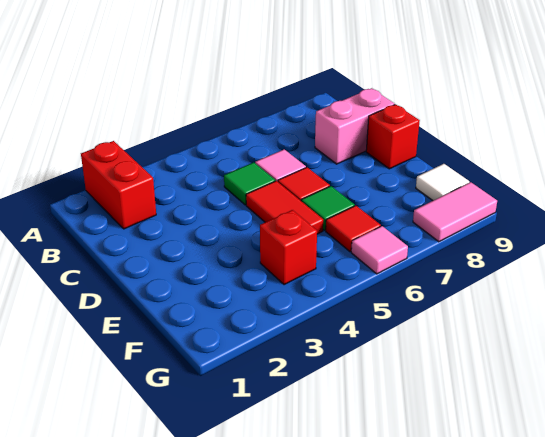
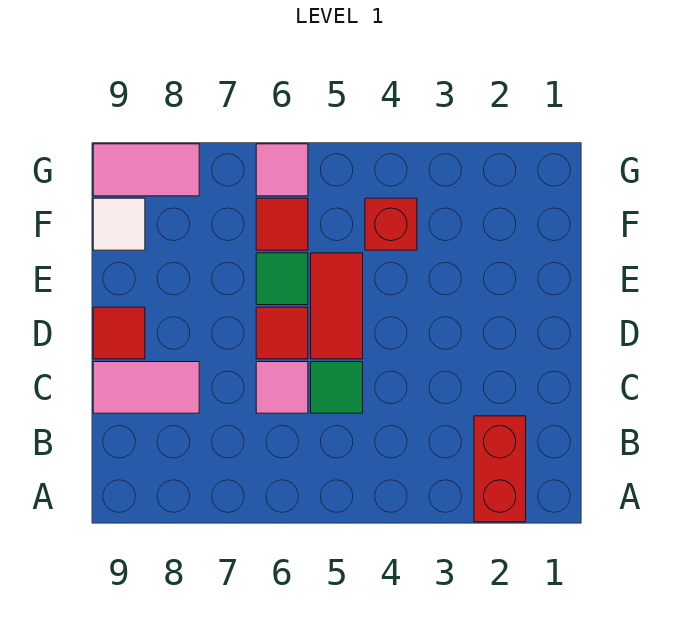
pink 1x2 brick [315,88,395,164] -> pink 1x2 tile [93,362,199,413]
red 1x1 brick [366,104,420,169] -> red 1x1 tile [93,307,145,359]

